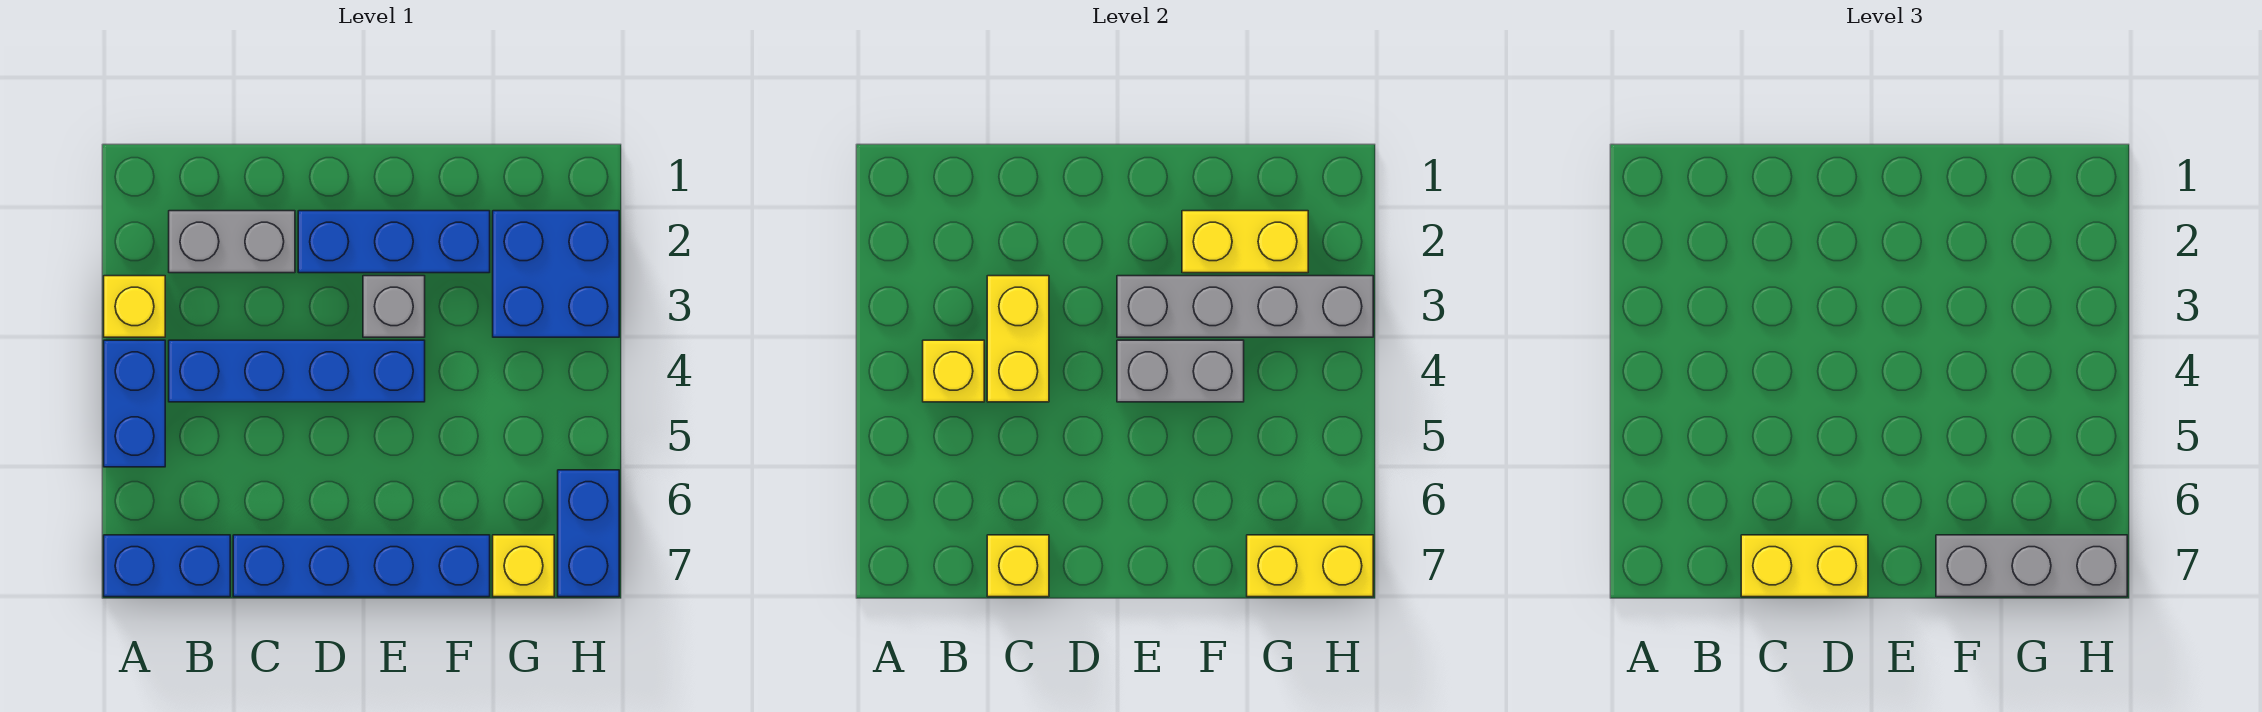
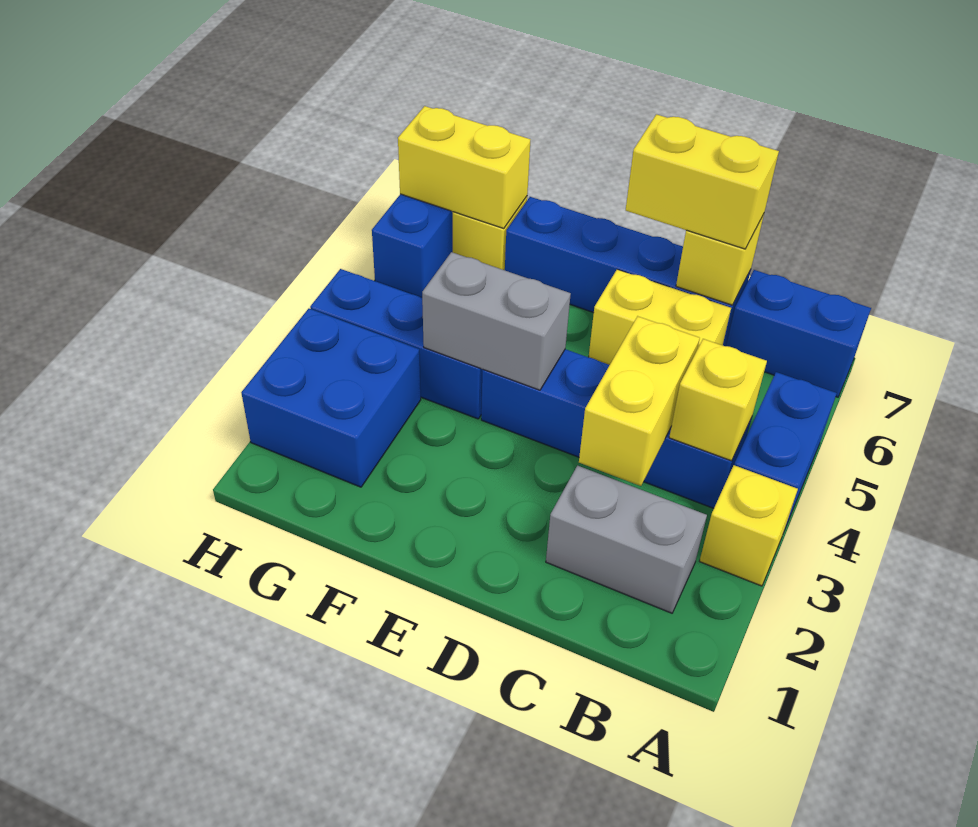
blue 1x3 brick [298,211,490,273] -> blue 1x3 brick moved to [310,269,483,419]
grey 1x1 brick [363,276,425,337] -> none
grey 1x4 brick [1117,276,1373,337] -> none
yellow 1x2 brick [1182,211,1308,273] -> yellow 1x2 brick moved to [589,270,731,365]
grey 1x3 brick [1936,535,2127,597] -> none

